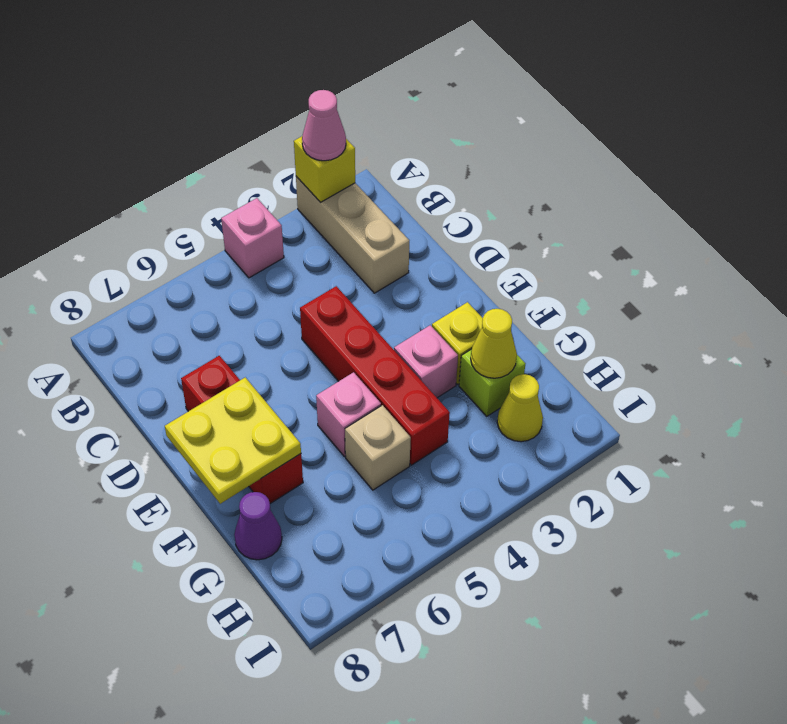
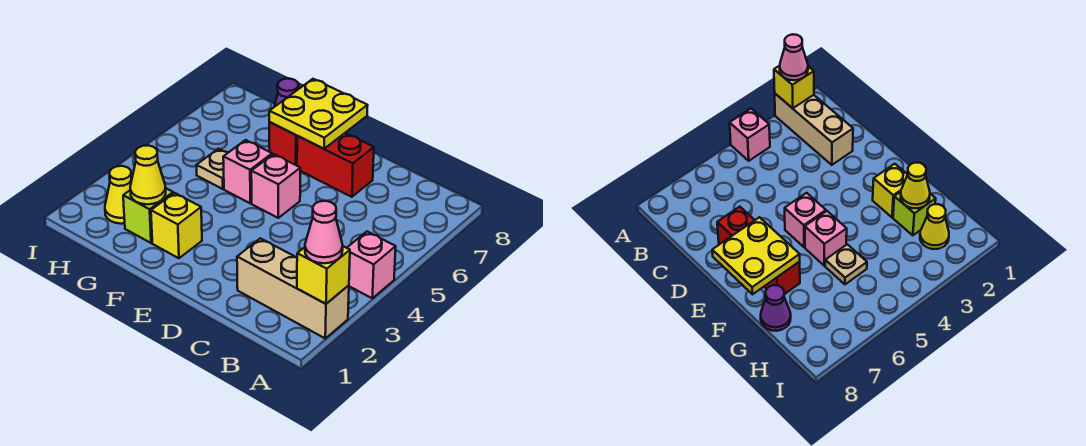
red 1x4 brick [300,286,450,465] -> none
pink 1x1 brick [394,325,458,398] -> pink 1x1 brick moved to [251,154,300,218]
tan 1x1 brick [345,405,411,490] -> tan 1x1 plate [196,149,228,189]

